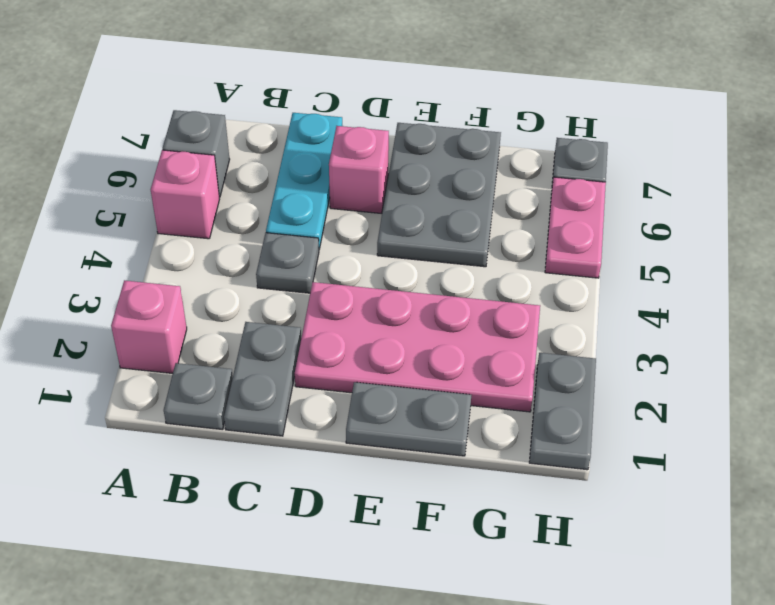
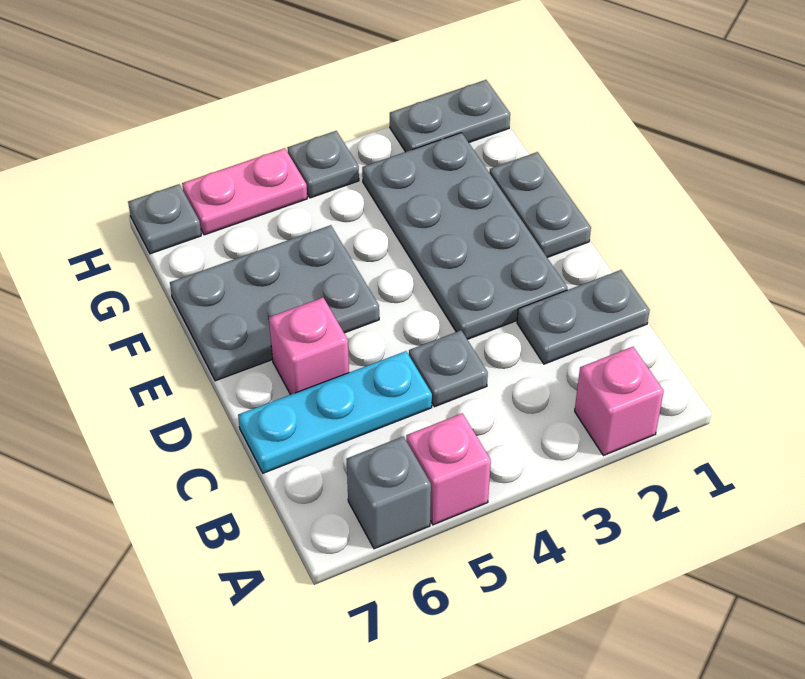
grey 1x1 plate [164,363,233,430] -> grey 1x1 plate moved to [288,131,359,198]
pink 2x4 plate [295,282,540,412] -> grey 2x4 plate [362,133,567,339]

